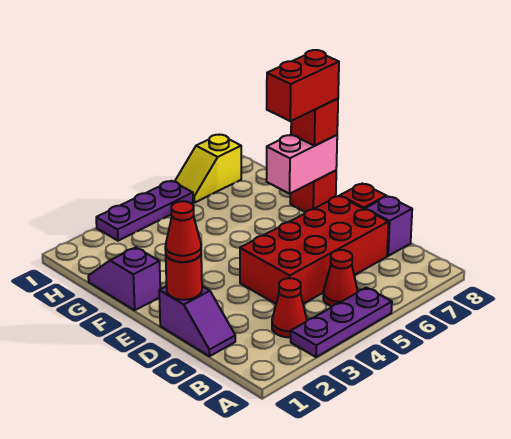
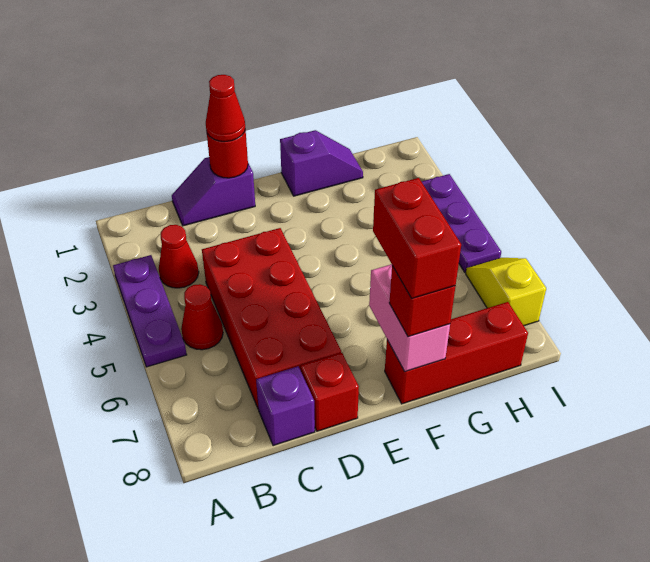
red 1x1 brick [290,171,336,212] -> red 1x3 brick [385,302,528,404]

